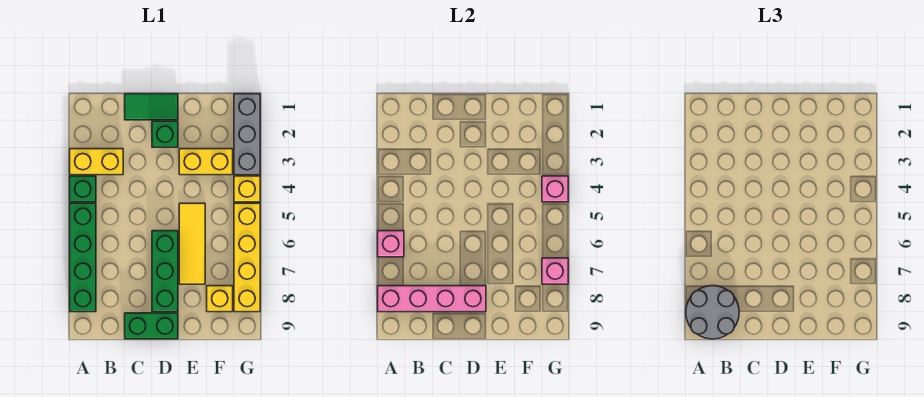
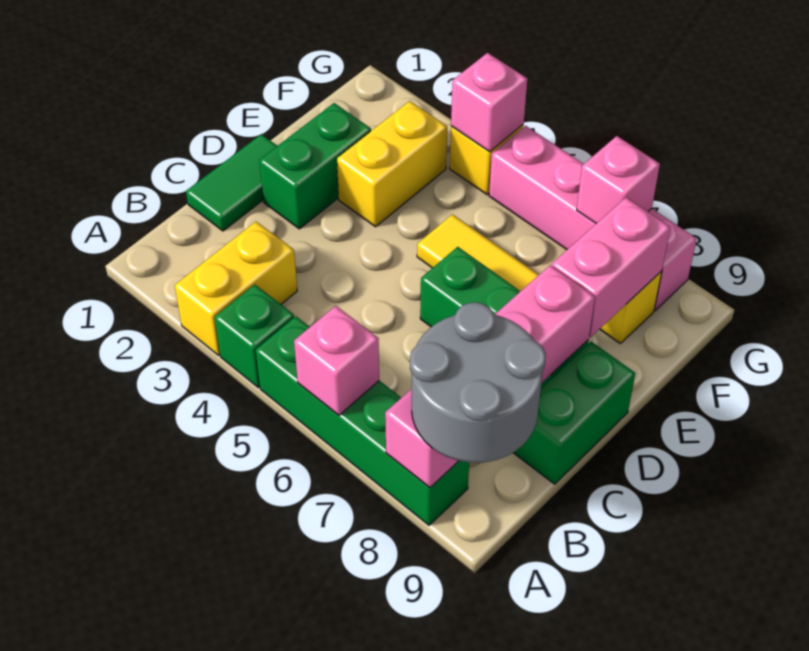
green 1x1 brick [152,121,178,147] -> green 1x2 brick [259,103,371,229]
none -> pink 1x2 brick [552,198,670,337]
grey 1x3 brick [234,94,260,175] -> none
yellow 1x4 brick [234,203,260,312] -> pink 1x4 brick [489,126,697,310]

